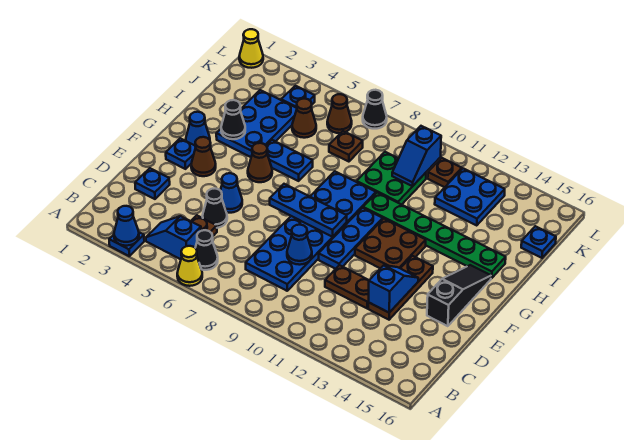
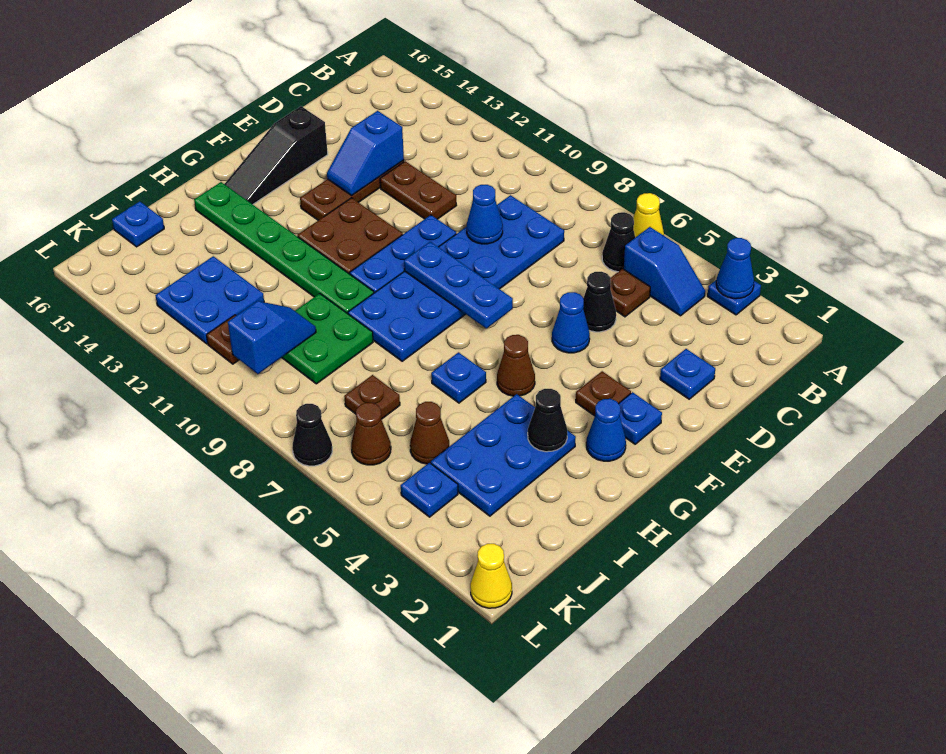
brown 1x1 cone [191,137,216,176] -> brown 1x1 plate [576,371,631,416]
blue 1x2 plate [266,140,313,181] -> blue 1x1 plate [431,352,486,403]

